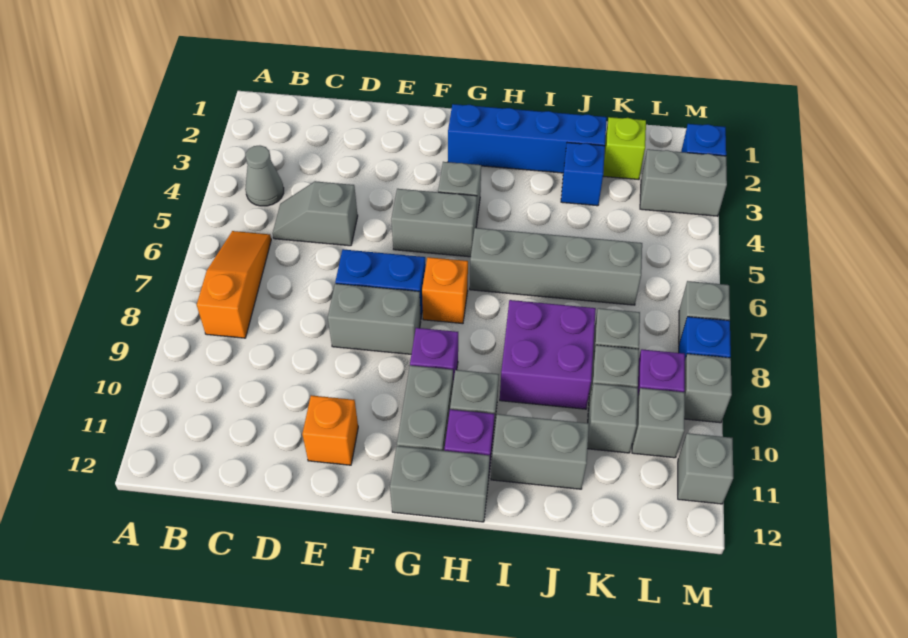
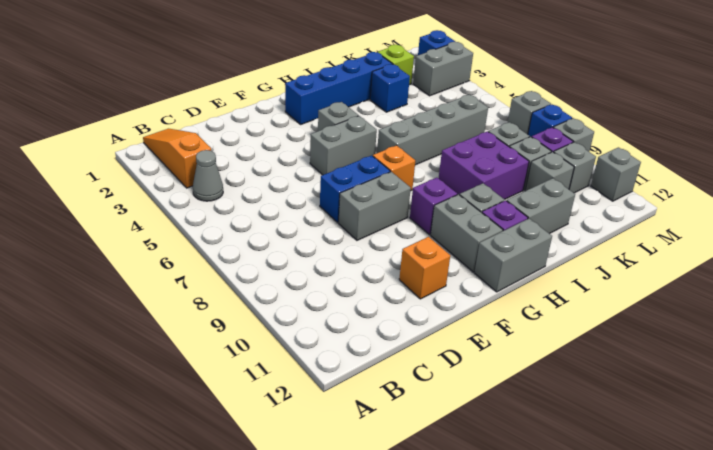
orange 1x3 slope [197,231,271,338] -> orange 1x3 slope moved to [143,129,211,188]
grey 1x2 slope [273,181,358,246] -> none

